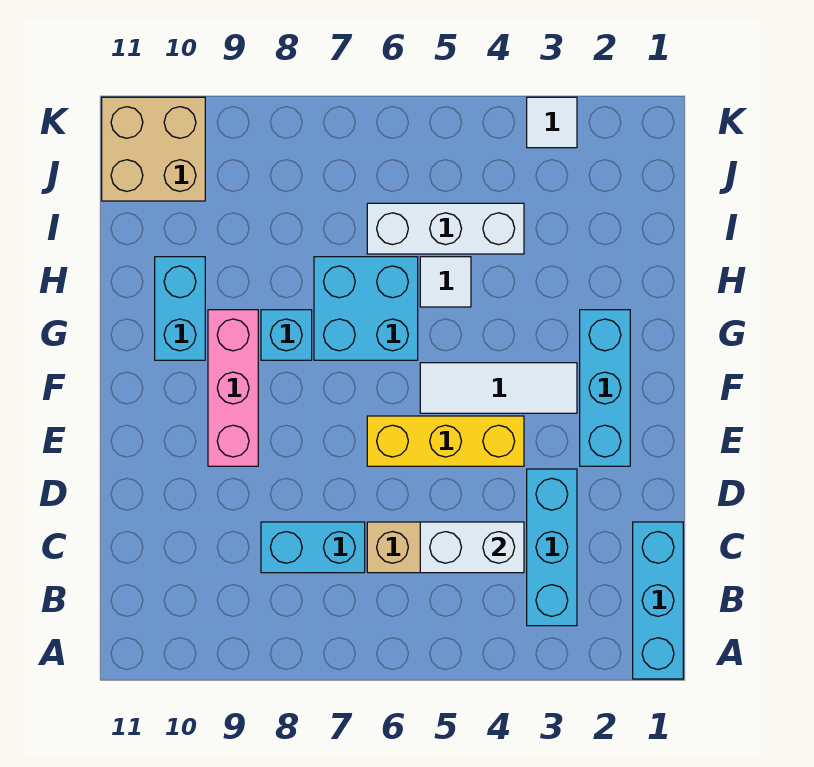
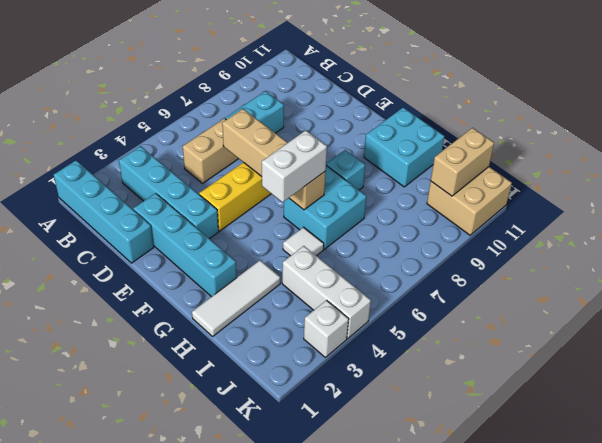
cyan 1x3 brick [633,522,683,679] -> cyan 1x4 brick [54,160,154,263]
cyan 1x3 brick [527,469,577,626] -> cyan 1x4 brick [119,146,219,239]
white 1x2 brick [420,522,524,573] -> white 1x2 brick moved to [262,130,327,202]
none -> tan 1x4 brick [222,109,326,210]
cyan 1x3 brick [580,310,630,466] -> cyan 1x4 brick [133,193,237,297]
pink 1x3 brick [208,310,258,466] -> none
white 1x3 tile [420,363,577,413] -> white 1x3 tile moved to [192,260,280,336]
cyan 1x2 brick [155,257,205,360] -> cyan 2x2 brick [364,107,445,187]
white 1x3 brick [367,203,524,254] -> white 1x3 brick turned to [282,246,371,339]
none -> tan 1x2 brick [431,128,494,196]
white 1x1 tile [527,97,577,148] -> white 1x1 brick [304,300,349,357]

